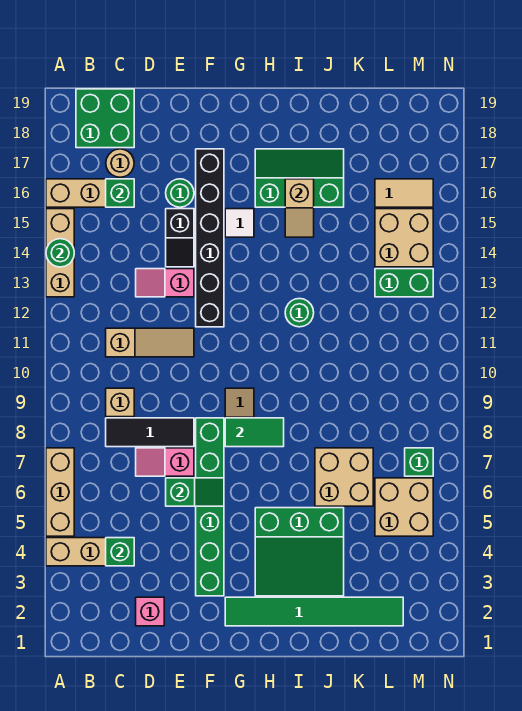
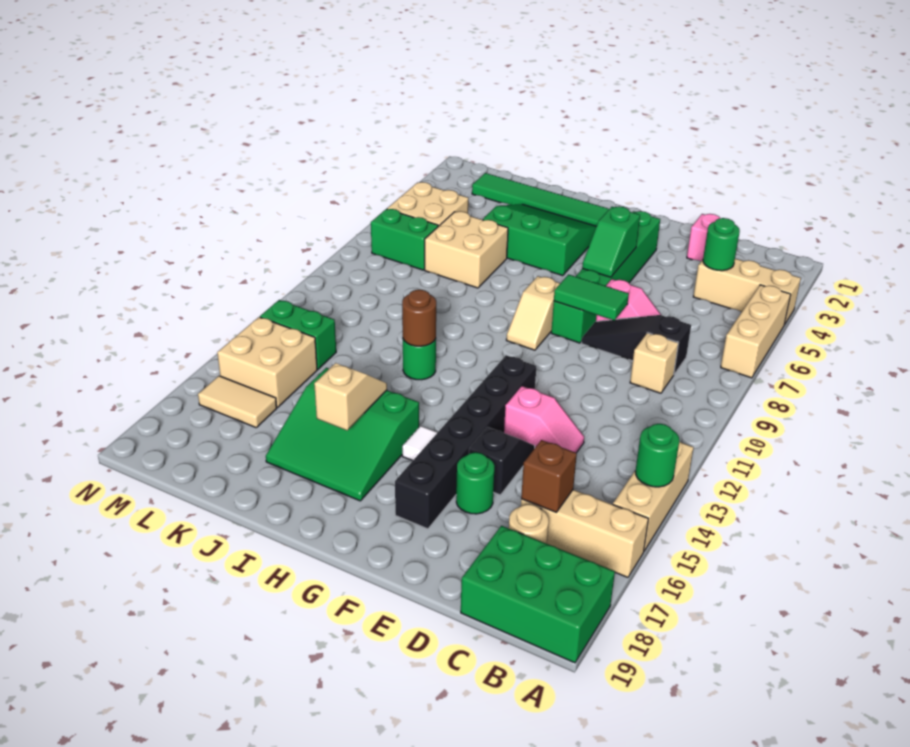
green 2x2 brick [76,89,134,148] -> green 2x3 brick [461,526,615,663]
green 1x1 brick [106,538,134,566] -> green 1x1 round brick [703,218,740,271]
black 1x3 tile [106,418,194,447] -> black 1x3 slope [582,315,691,374]
tan 1x3 slope [106,328,194,357] -> none
green 1x1 brick [106,179,134,207] -> brown 1x1 brick [521,440,577,512]
green 1x2 slope [166,478,224,506] -> green 1x2 slope turned to [582,207,640,277]
green 1x2 tile [225,418,284,447] -> green 1x2 tile moved to [554,275,629,320]
green 2x3 slope [255,149,344,207] -> green 3x3 slope [266,368,419,501]
none -> brown 1x1 round brick [402,290,436,346]
green 1x1 brick [405,448,433,476] -> green 1x2 brick [371,209,438,270]

